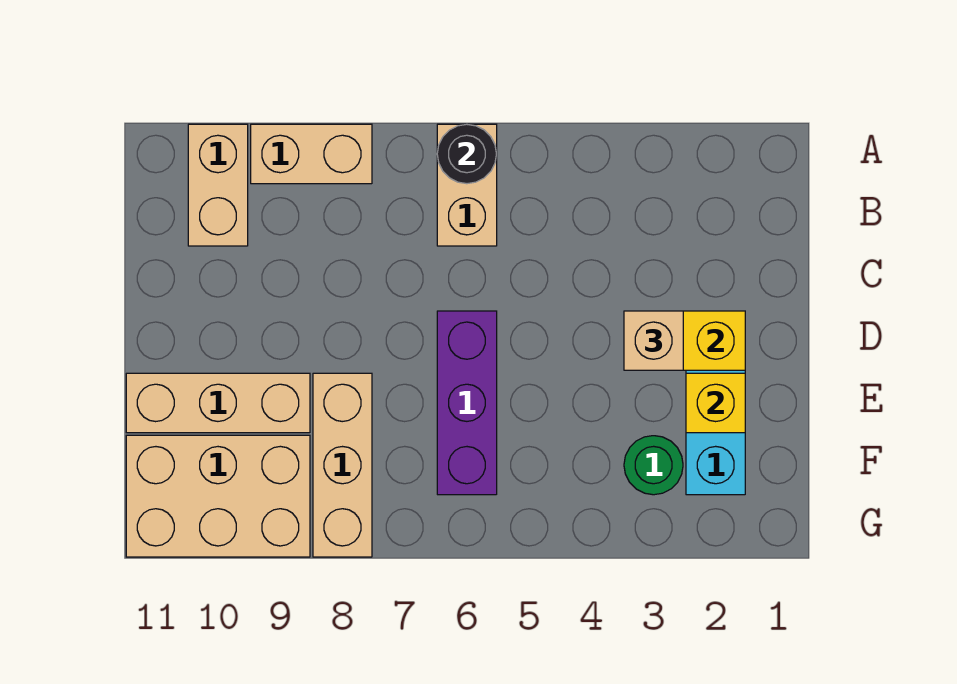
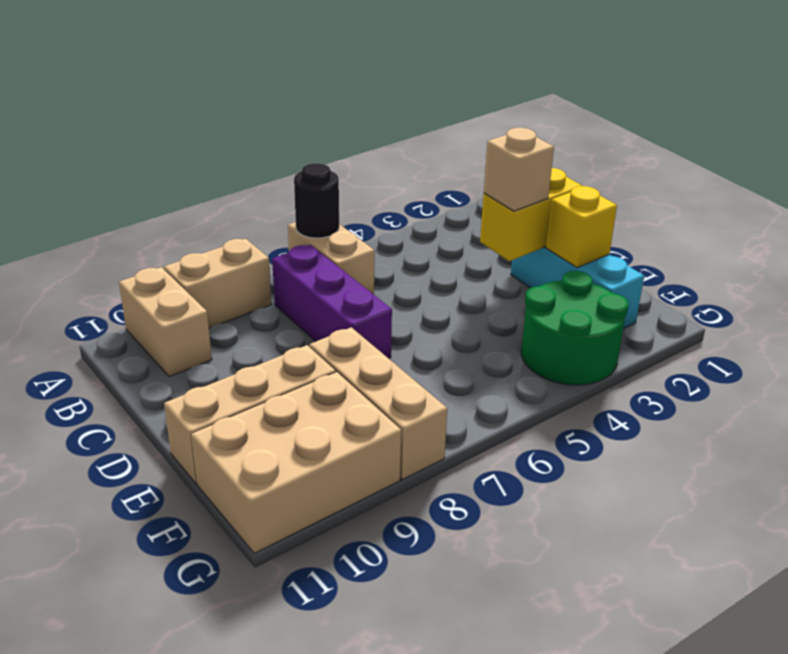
purple 1x3 brick [437,311,497,495] -> purple 1x3 brick moved to [272,245,392,358]
green 1x1 round brick [624,436,683,495] -> green 2x2 round brick [521,271,629,385]

